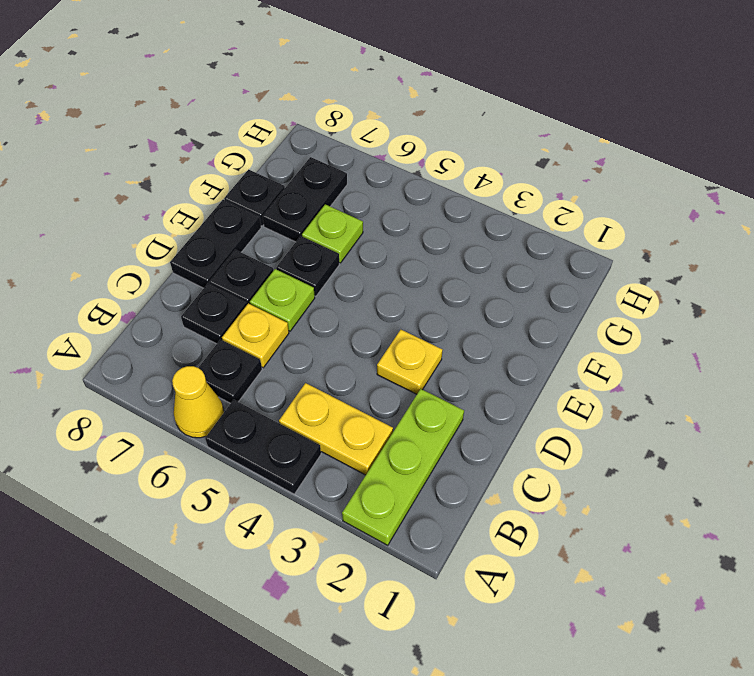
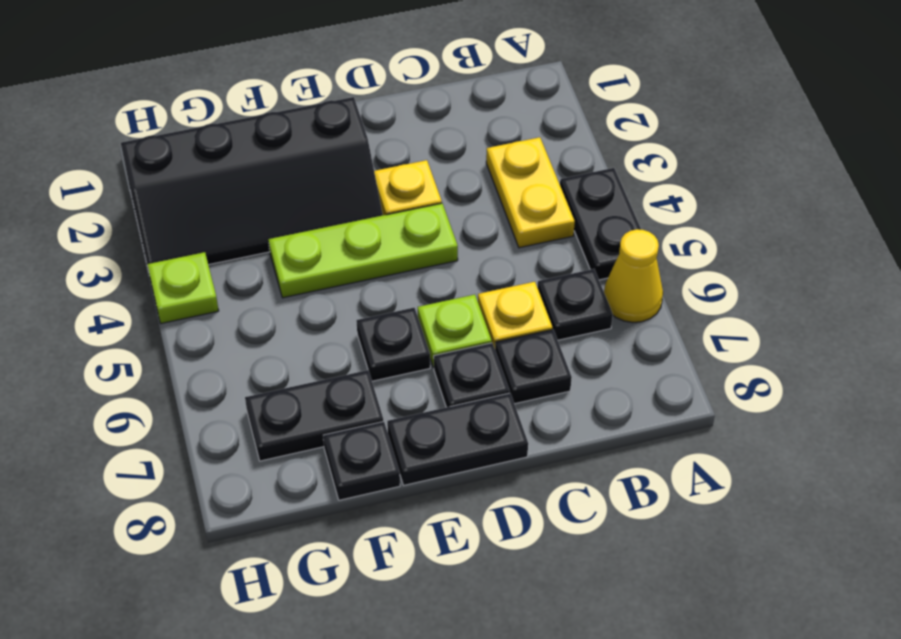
lime 1x3 plate [342,389,464,545] -> lime 1x3 plate moved to [268,203,458,298]
none -> black 2x4 slope [121,97,383,265]
lime 1x1 plate [302,204,363,263] -> lime 1x1 plate moved to [147,252,219,323]

